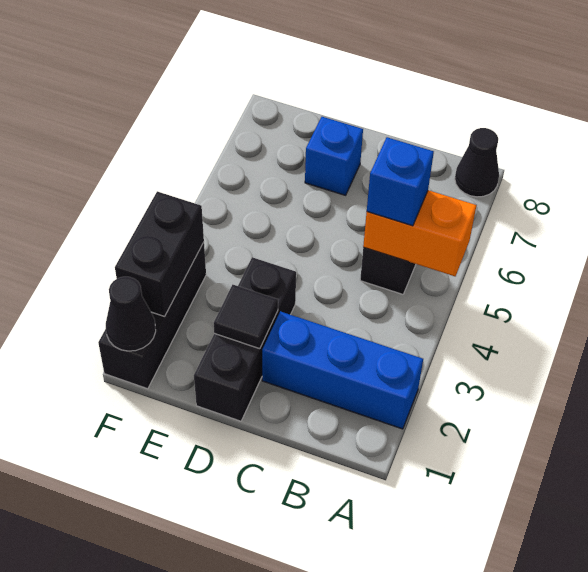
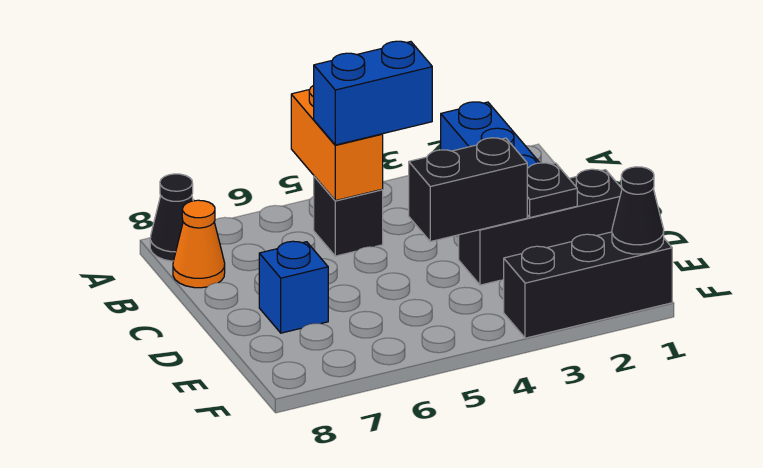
blue 1x1 brick [367,137,434,226] -> blue 1x2 brick [314,41,432,145]
none -> orange 1x1 cone [173,200,225,288]
black 1x1 tile [214,285,278,349] -> black 1x1 plate [527,163,577,218]
black 1x2 brick [115,191,204,317] -> black 1x2 brick moved to [409,138,527,242]

